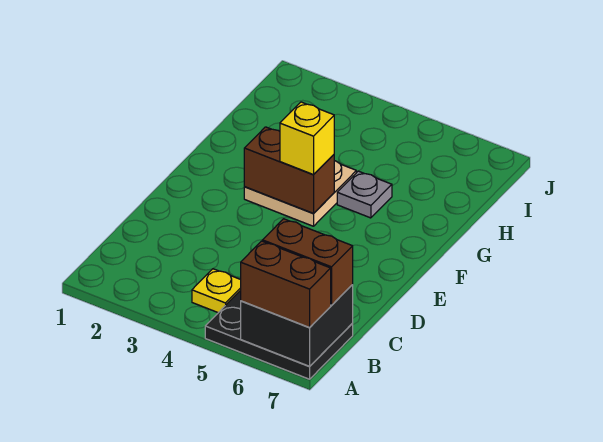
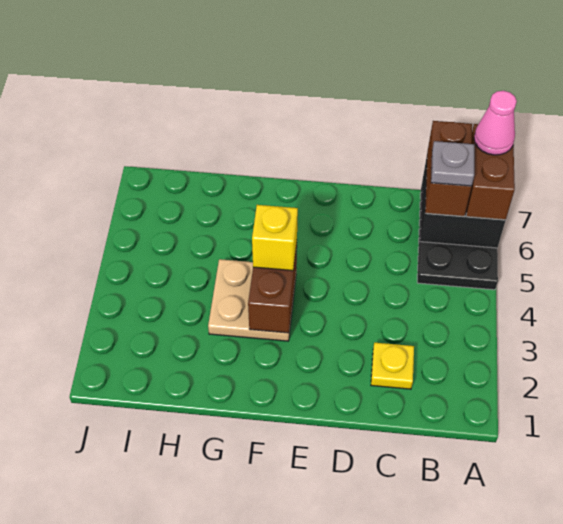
none -> pink 1x1 cone [474,91,517,155]
yellow 1x1 plate [192,269,241,313] -> yellow 1x1 plate moved to [371,343,414,389]
grey 1x1 plate [337,171,392,218] -> grey 1x1 plate moved to [431,141,474,186]

